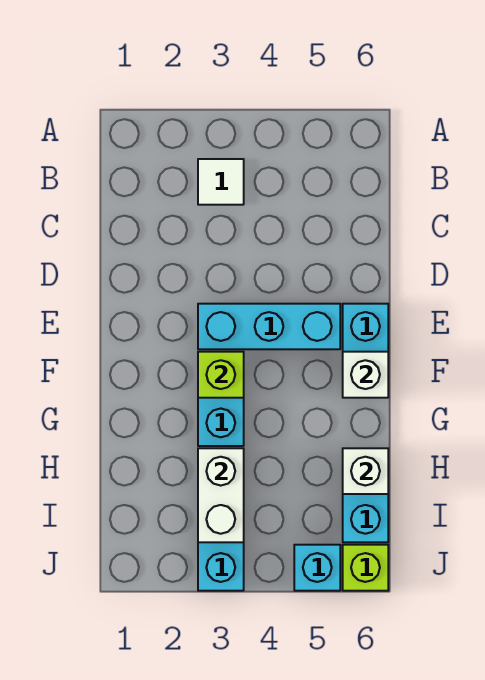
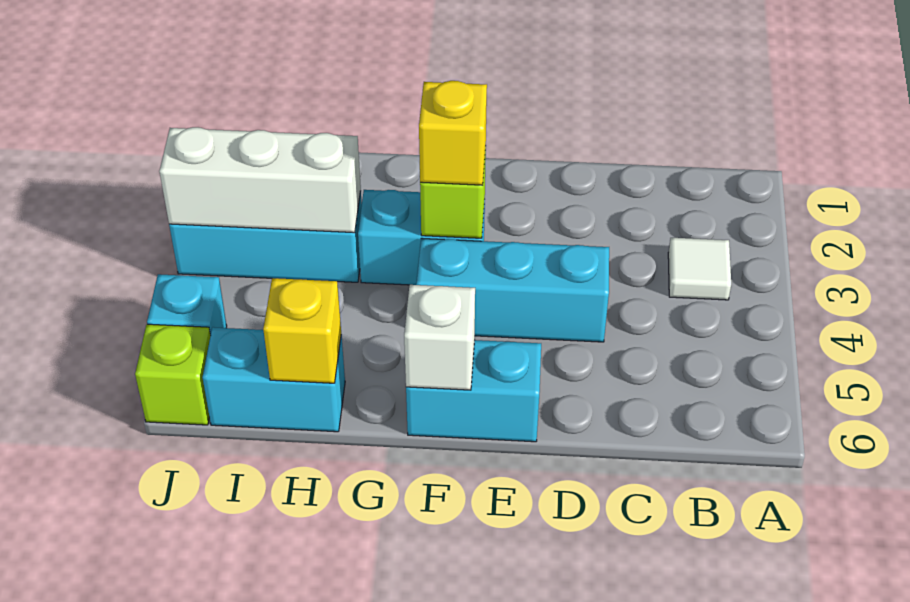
cyan 1x3 brick [198,304,340,349] -> cyan 1x3 brick turned to [416,238,609,342]
none -> yellow 1x1 brick [419,81,487,185]
white 1x2 brick [198,448,244,542] -> white 1x3 brick [159,127,361,233]
white 1x1 brick [343,448,388,494] -> yellow 1x1 brick [263,278,341,383]

